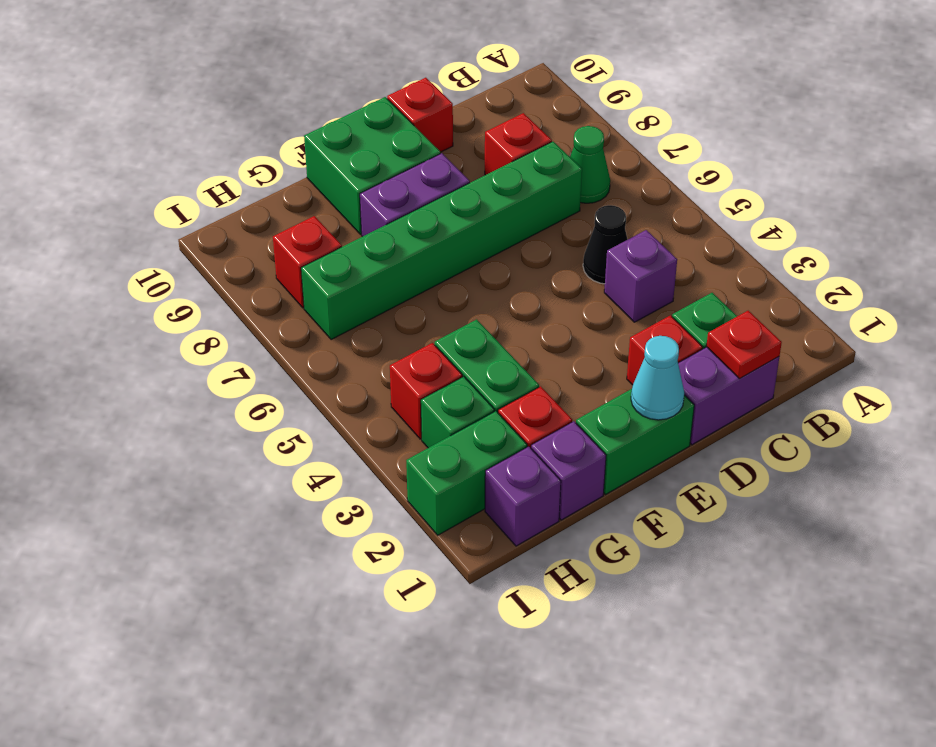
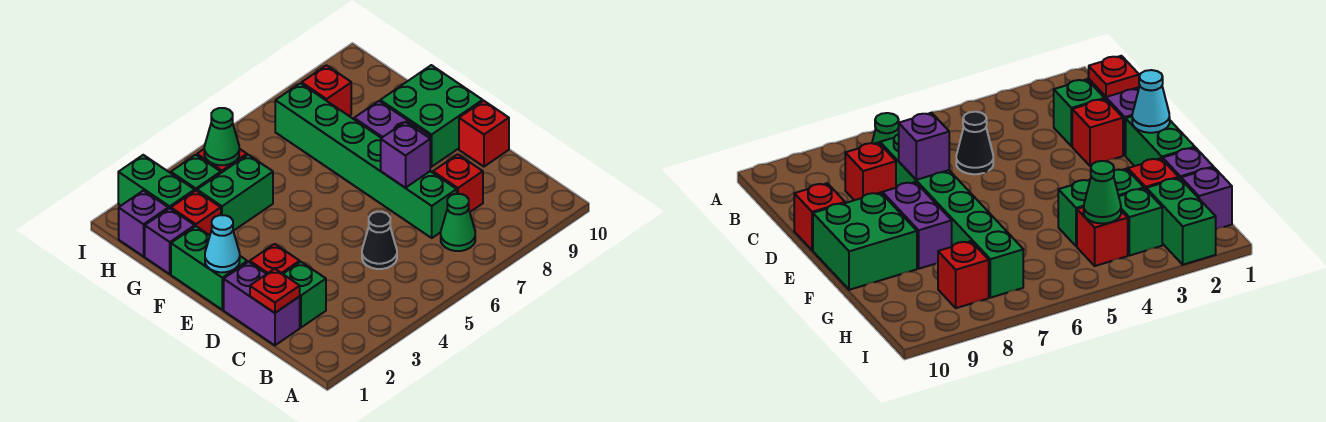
purple 1x1 brick [604,230,677,322] -> purple 1x1 brick moved to [381,122,430,188]
none -> green 1x1 cone [204,108,239,165]

